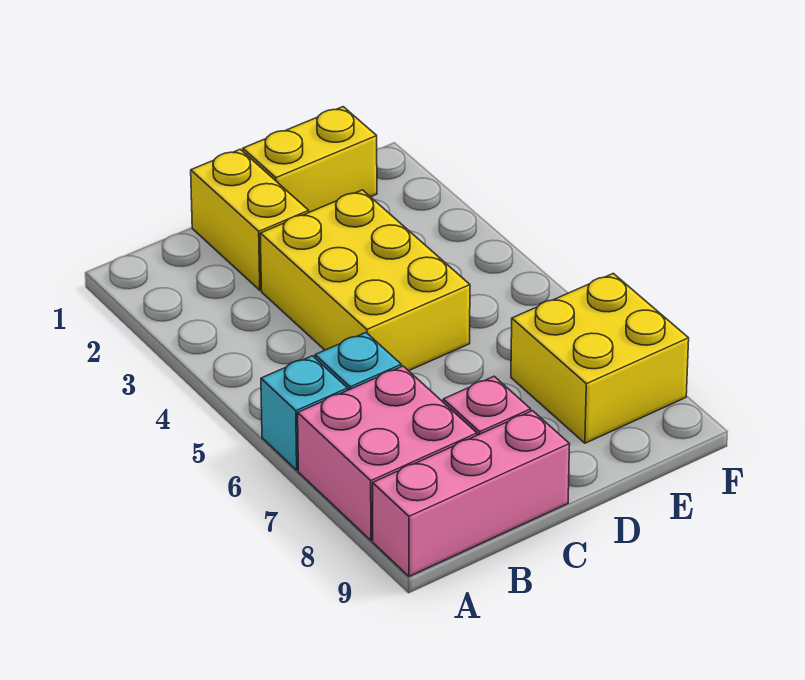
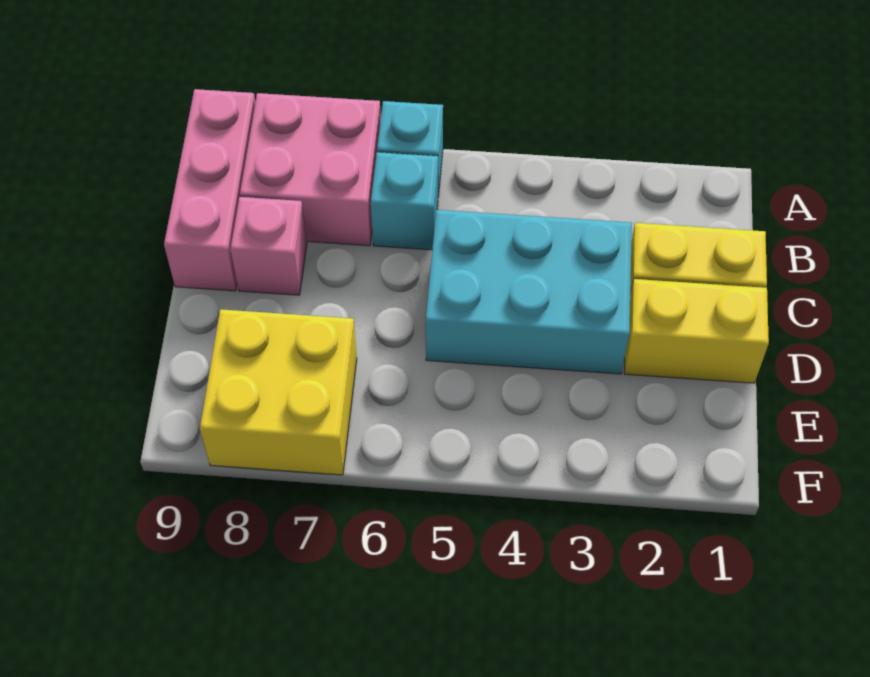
yellow 2x3 brick [260,190,470,371] -> cyan 2x3 brick [426,210,632,374]
yellow 1x2 brick [243,107,377,212] -> yellow 1x2 brick turned to [624,279,769,383]

